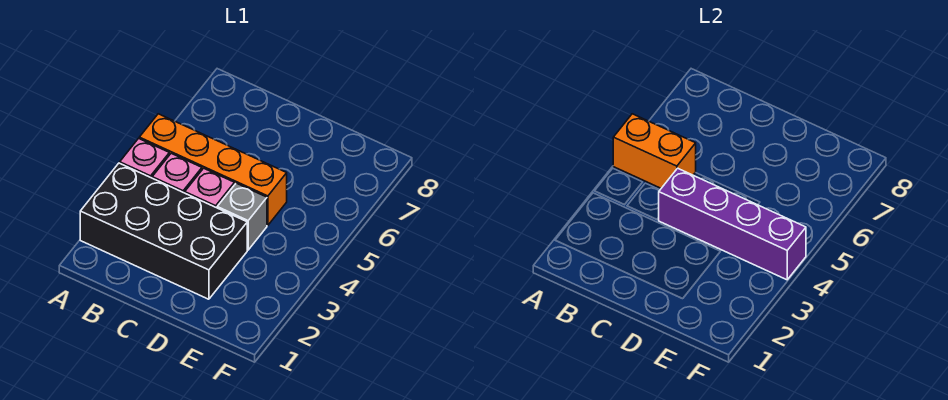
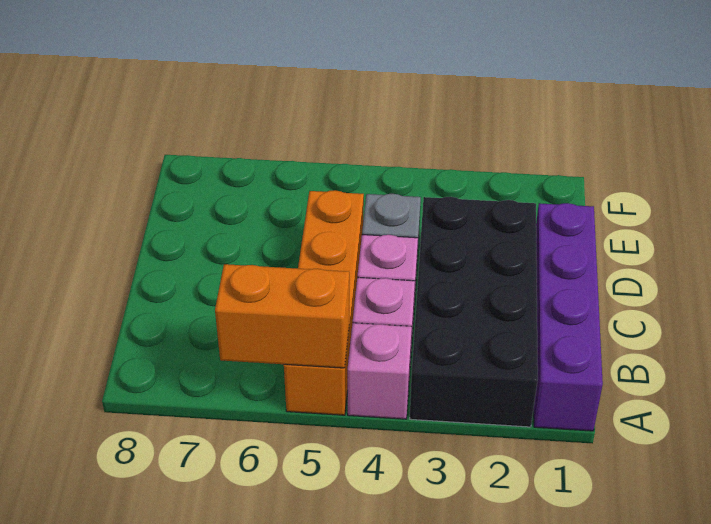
orange 1x2 brick [613,114,696,188] -> orange 1x2 brick turned to [215,264,349,368]
purple 1x4 brick [659,168,806,280] -> purple 1x4 brick moved to [534,203,603,431]

